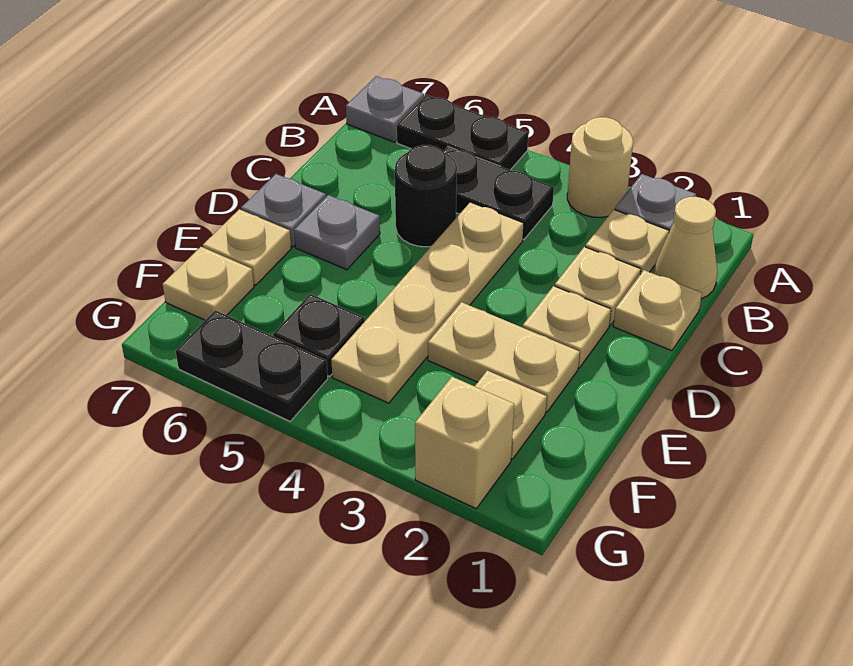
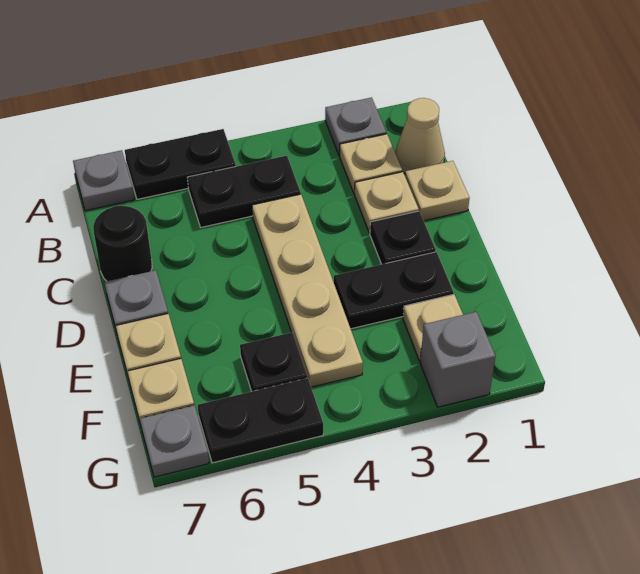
tan 1x1 round brick [567,117,633,218] -> none
black 1x1 round brick [395,145,457,247] -> black 1x1 round brick moved to [93,206,152,281]
tan 1x1 plate [523,286,611,368] -> black 1x1 plate [370,211,436,264]
grey 1x1 plate [294,195,380,270] -> grey 1x1 plate moved to [140,405,209,477]
tan 1x2 plate [428,302,580,412] -> black 1x2 plate [334,252,454,329]
tan 1x1 brick [415,377,514,508] -> grey 1x1 brick [420,312,495,407]

